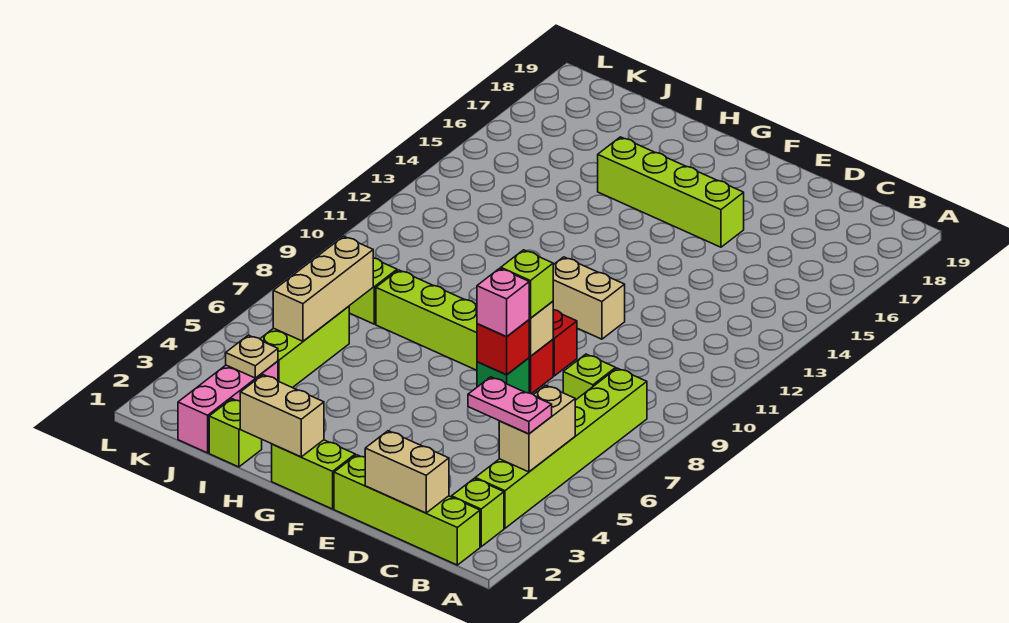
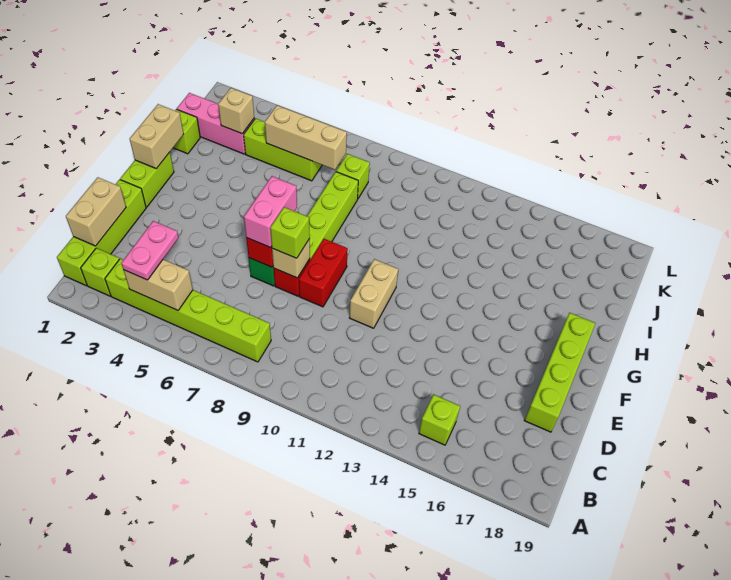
lime 1x1 brick [563,354,616,400] -> lime 1x1 brick moved to [419,395,460,445]
pink 1x1 brick [477,268,529,337] -> pink 1x2 brick [244,176,297,248]
lime 1x4 brick [598,137,744,247] -> lime 1x4 brick moved to [524,313,595,432]
tan 1x1 plate [226,335,278,378] -> tan 1x1 brick [218,88,254,134]

